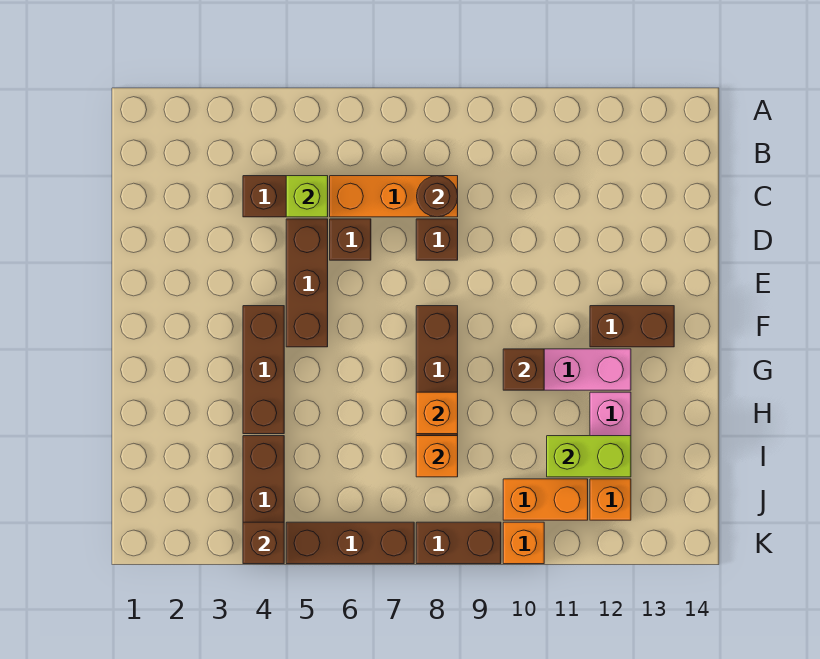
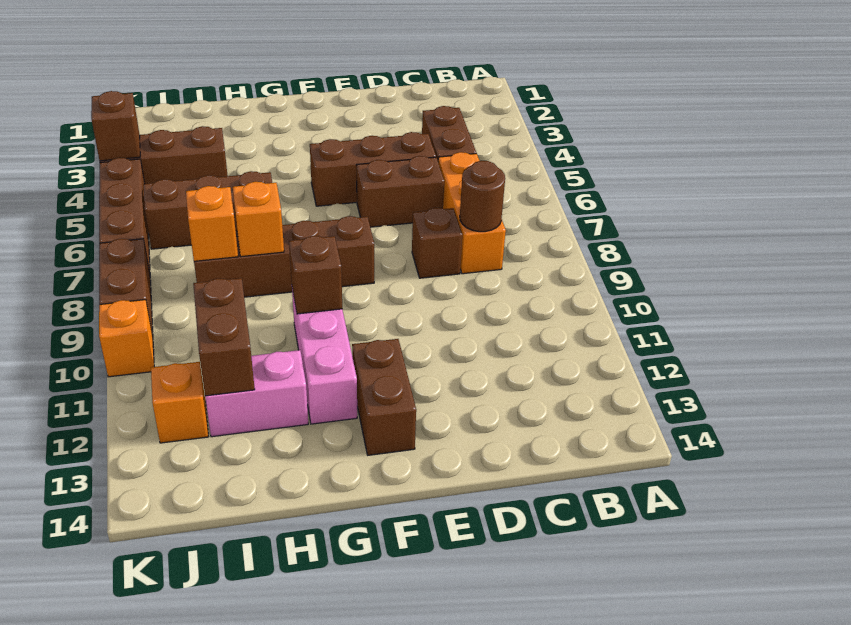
lime 1x1 brick [286,176,328,217] -> none
brown 1x1 brick [330,219,371,260] -> brown 1x2 brick [357,156,444,227]
brown 1x3 brick [243,306,284,434] -> brown 1x3 brick moved to [144,171,272,249]
lime 1x2 brick [547,436,631,477] -> brown 1x2 brick [193,278,255,396]
orange 1x2 brick [503,479,588,520] -> none

